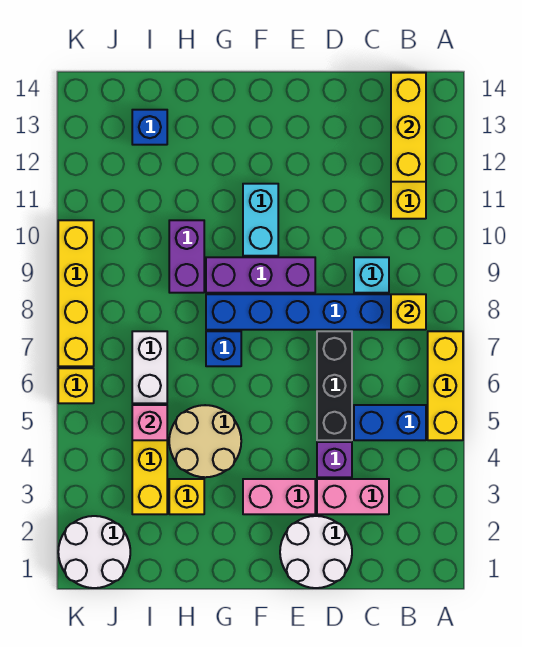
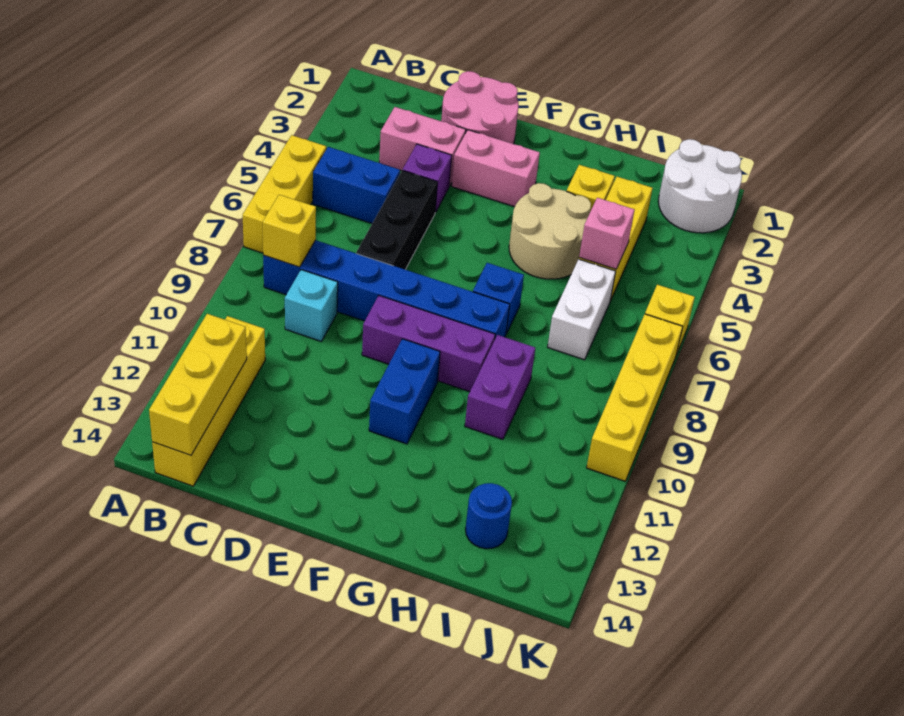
white 2x2 round brick [280,516,352,588] -> pink 2x2 round brick [441,71,518,144]
cyan 1x2 brick [243,184,278,256] -> blue 1x2 brick [369,339,440,444]
blue 1x1 brick [132,110,167,145] -> blue 1x1 round brick [465,483,512,549]

